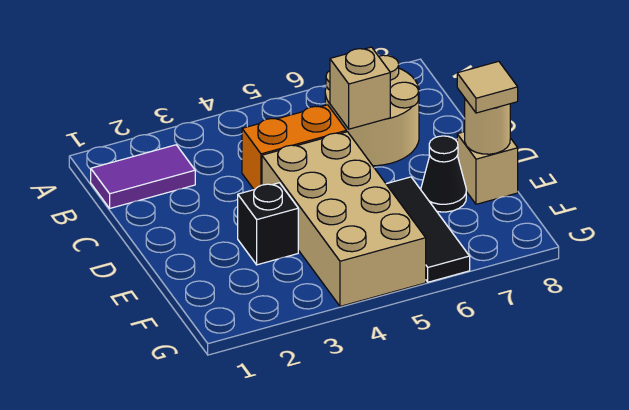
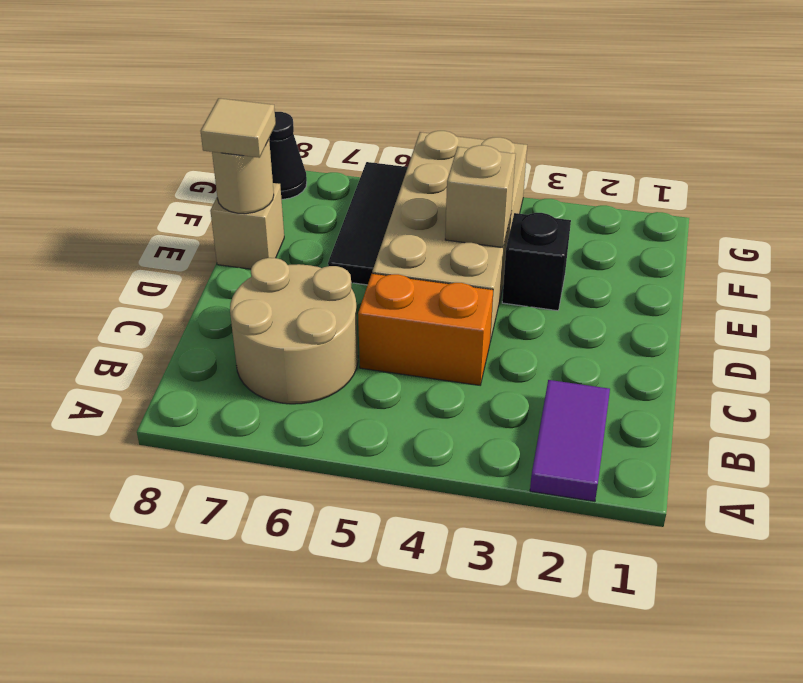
purple 1x2 tile [91,145,195,208] -> purple 1x2 tile turned to [530,380,610,501]
tan 1x1 brick [330,47,390,129] -> tan 1x1 brick moved to [445,145,516,247]
black 1x1 cone [421,136,466,212] -> black 1x1 cone moved to [269,112,307,199]

